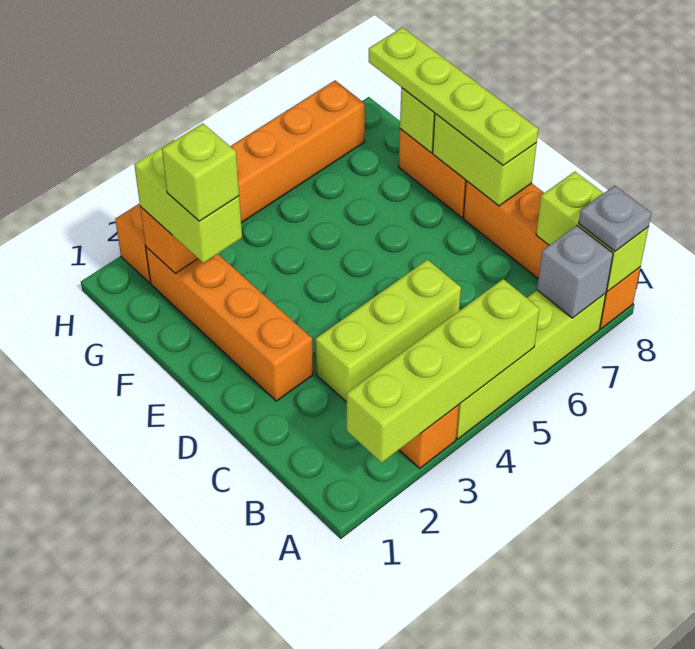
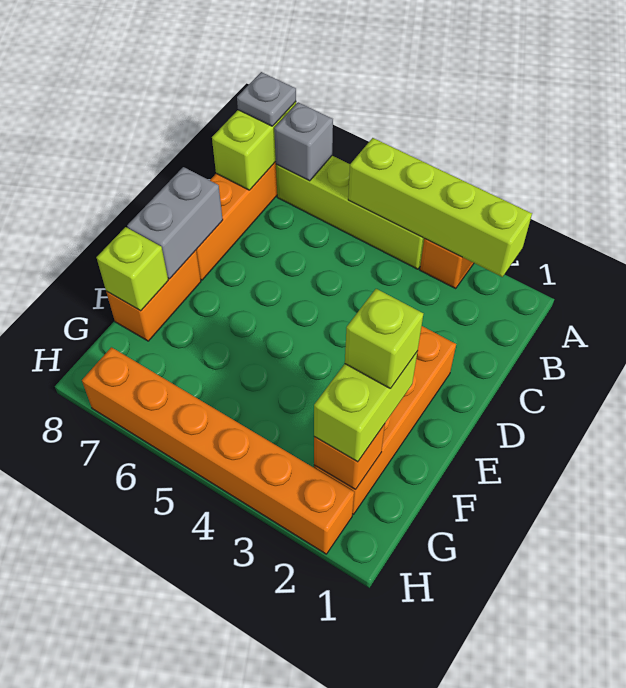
lime 1x3 brick [316,260,461,402] -> none
lime 1x2 brick [433,114,537,206] -> grey 1x2 brick [127,167,223,279]
lime 1x4 plate [369,27,538,165] -> none

